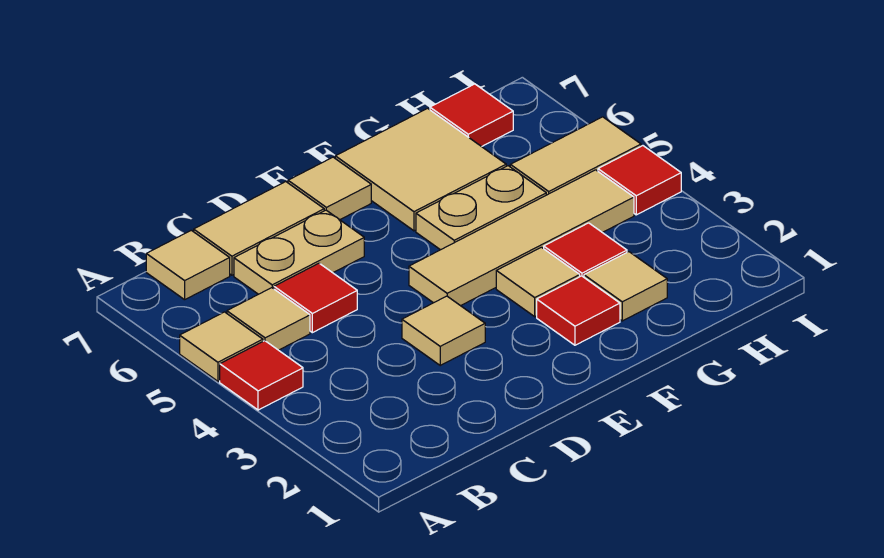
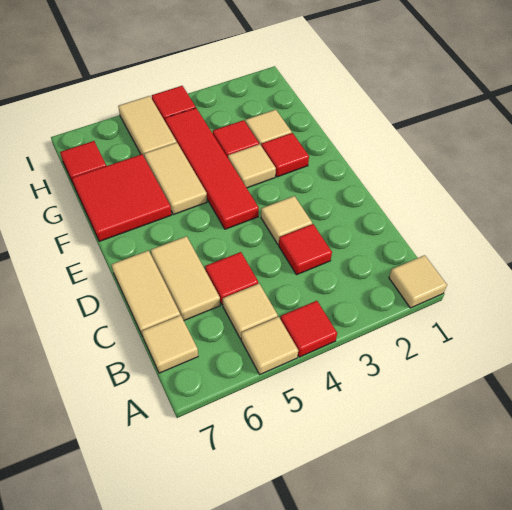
none -> red 1x1 tile [279,224,332,274]
tan 1x2 plate [234,210,364,294] -> tan 1x2 tile [151,236,220,320]
tan 1x4 tile [409,170,634,306] -> red 1x4 tile [165,108,259,229]
tan 1x1 tile [288,157,371,220] -> tan 1x1 tile moved to [389,255,447,308]
tan 1x2 plate [416,166,546,250] -> tan 1x2 tile [144,143,207,215]
tan 2x2 tile [335,108,506,231] -> red 2x2 tile [72,154,171,242]

